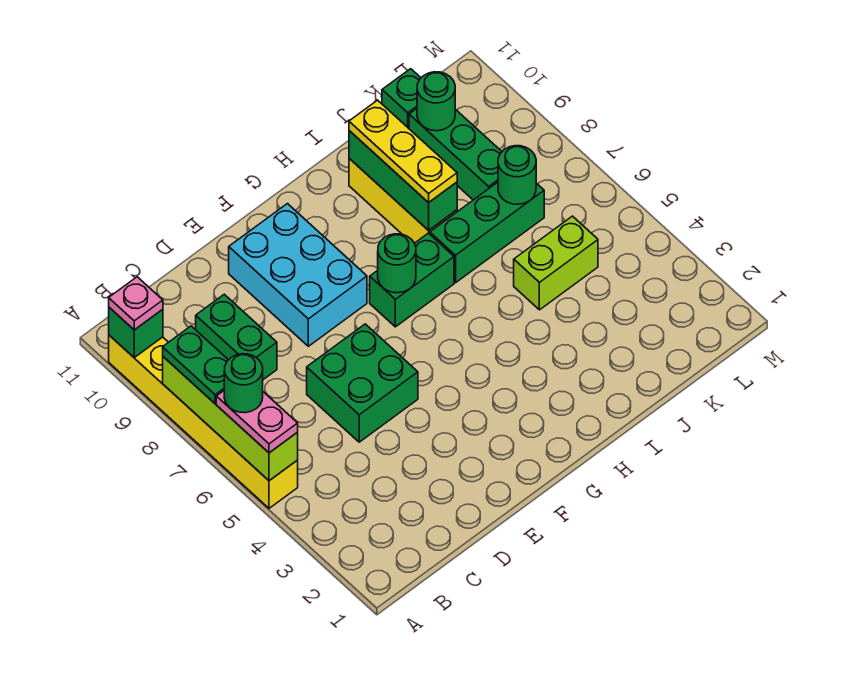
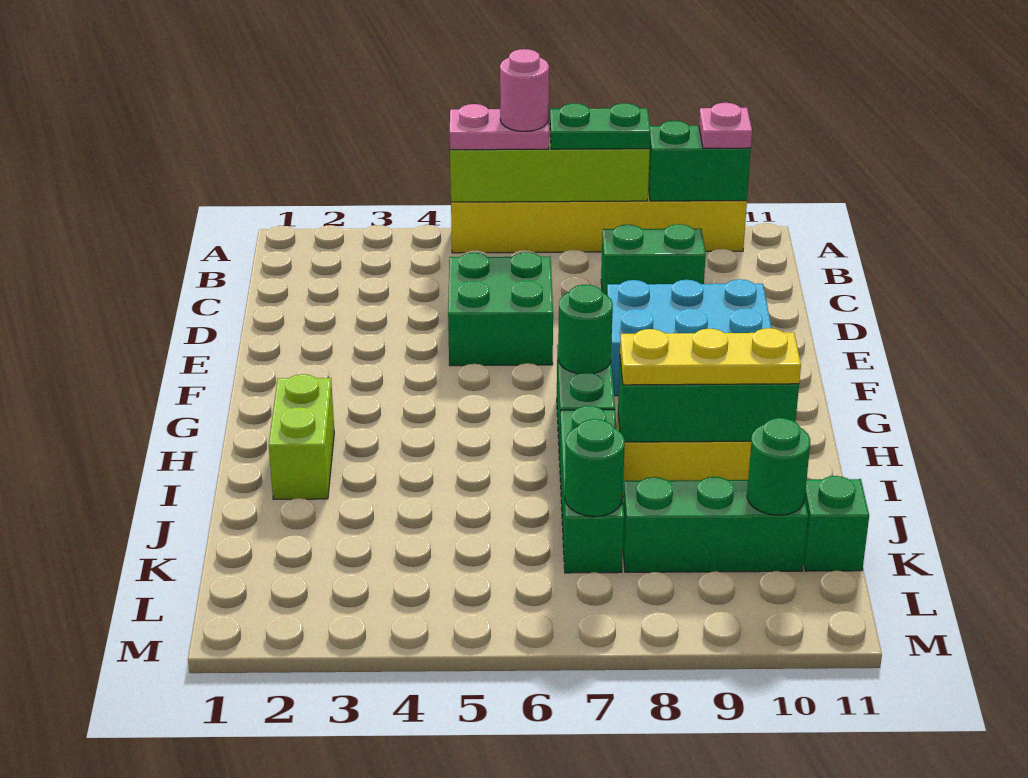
green 1x1 round brick [224,354,263,413] -> pink 1x1 round brick [500,49,549,131]
green 1x1 brick [109,307,163,357] -> green 1x2 brick [648,121,751,201]
lime 1x2 brick [514,216,598,310] -> lime 1x2 brick moved to [269,374,334,499]

